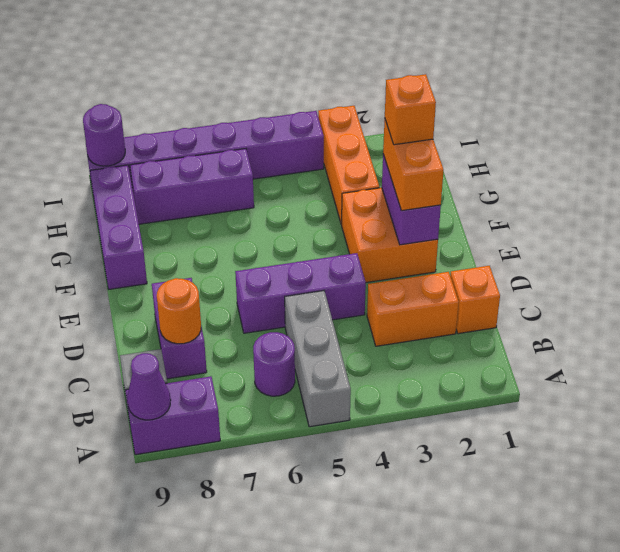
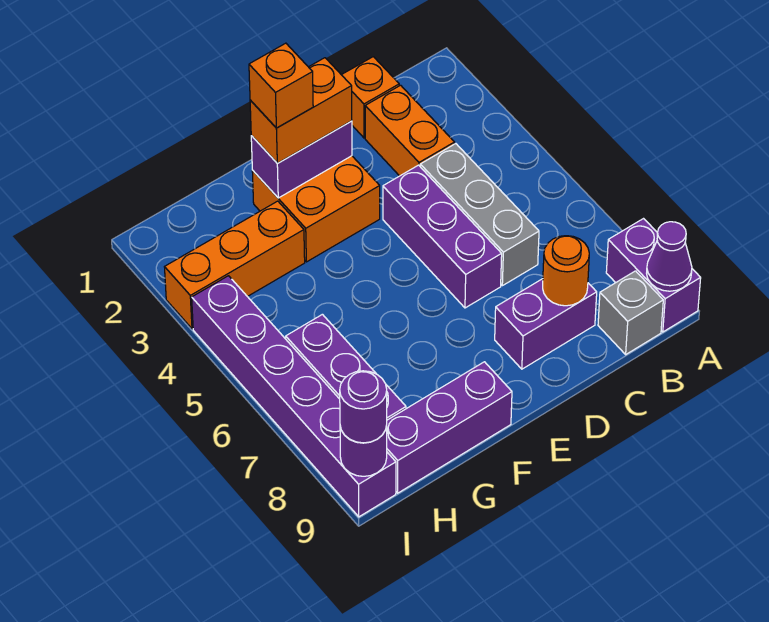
grey 1x3 brick [285,291,351,427] -> grey 1x3 brick turned to [420,144,539,286]
purple 1x1 round brick [253,332,295,396] -> purple 1x1 round brick moved to [340,371,387,443]

